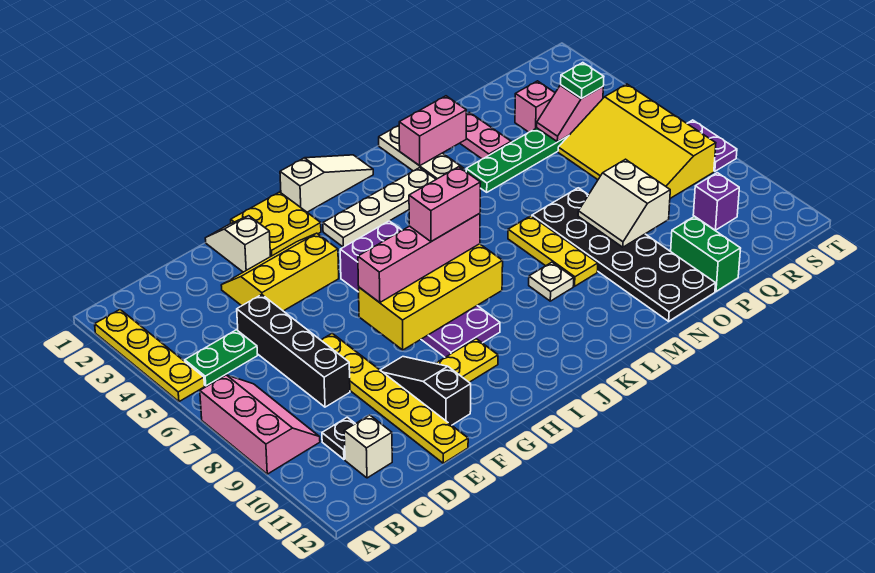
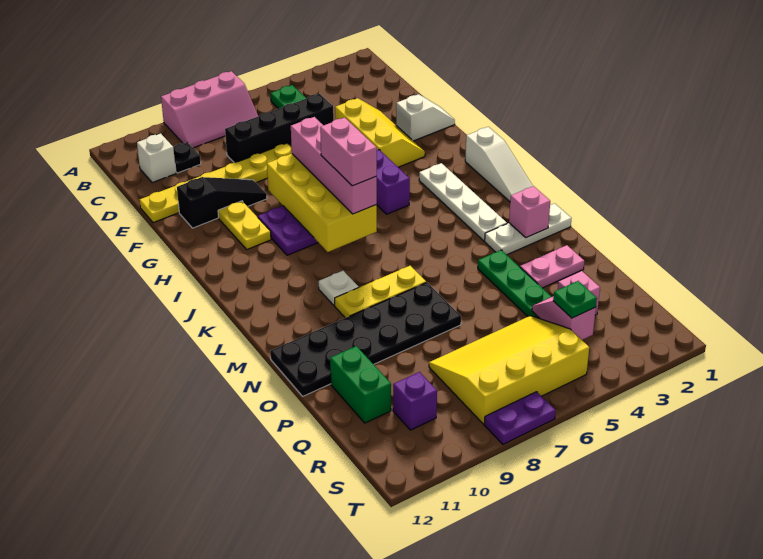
yellow 1x4 plate [95,310,205,402] -> none
yellow 2x2 plate [231,192,321,256] -> none
pink 1x2 brick [399,96,466,166] -> pink 1x1 brick [509,186,550,238]
white 2x2 slope [578,159,670,247] -> none
green 1x2 brick [671,217,741,291] -> green 1x2 brick turned to [330,346,391,423]

